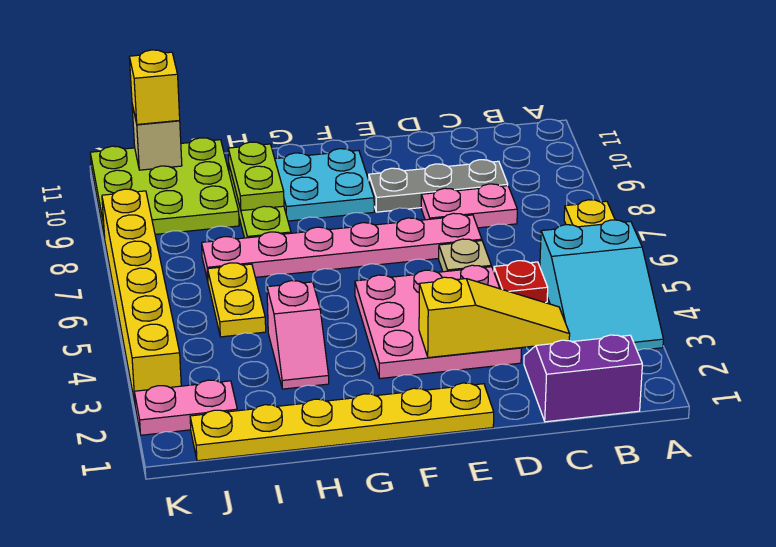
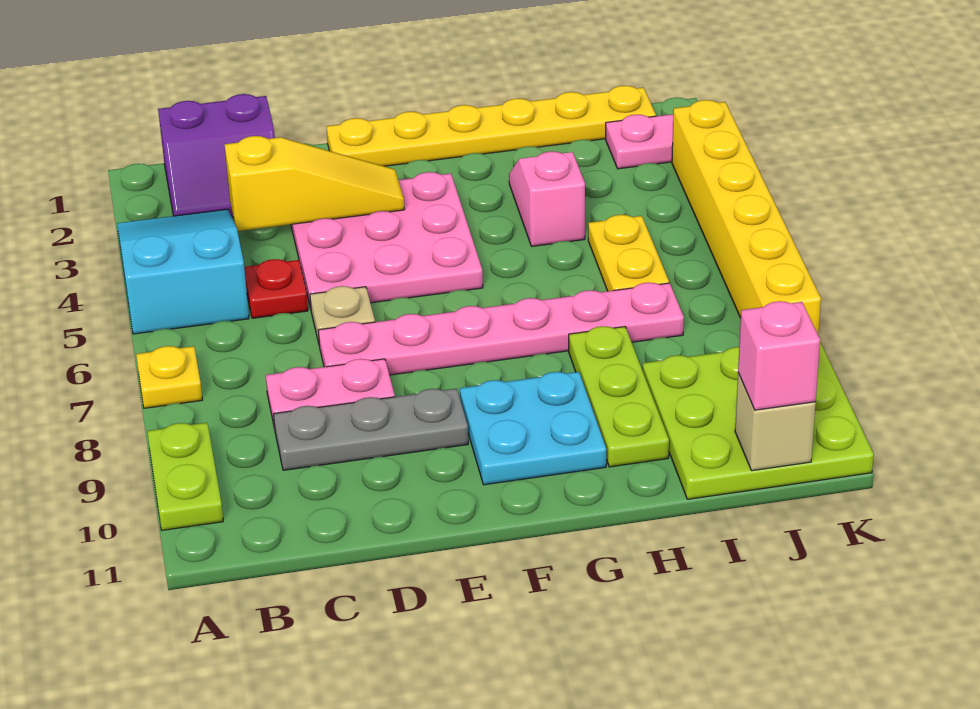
yellow 1x3 slope [419,277,570,358] -> yellow 1x3 slope turned to [224,136,405,231]
lime 1x2 plate [228,142,284,211] -> lime 1x2 plate moved to [147,423,223,530]
yellow 1x1 brick [129,50,180,124] -> pink 1x1 brick [738,301,820,410]

